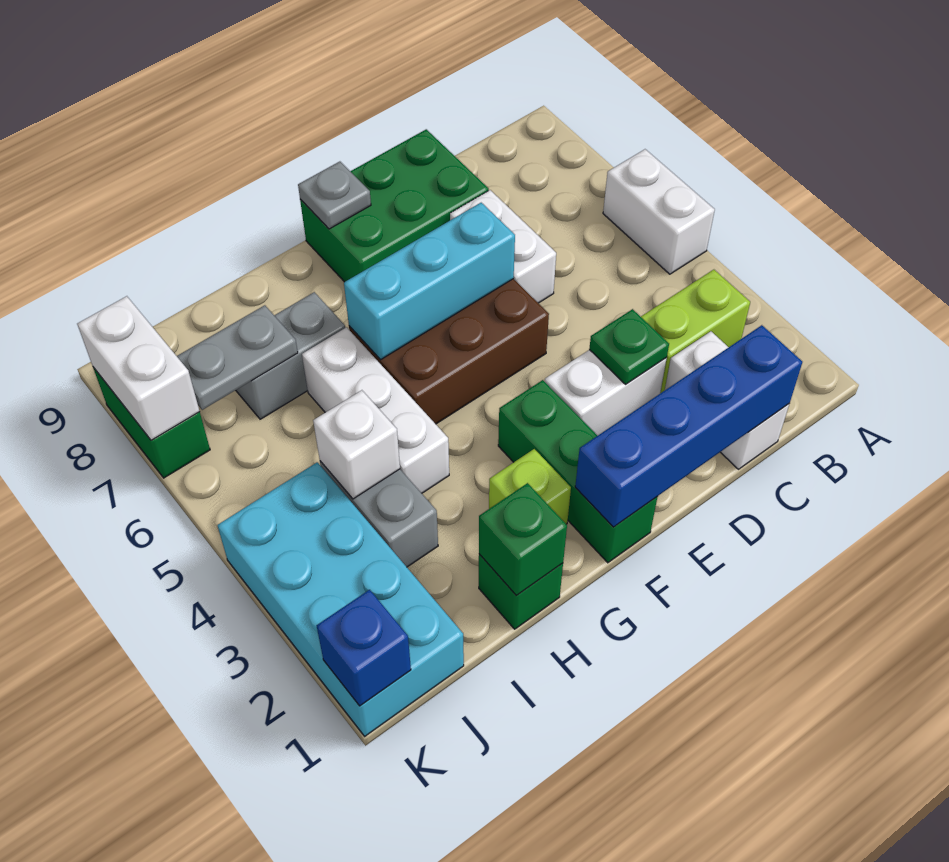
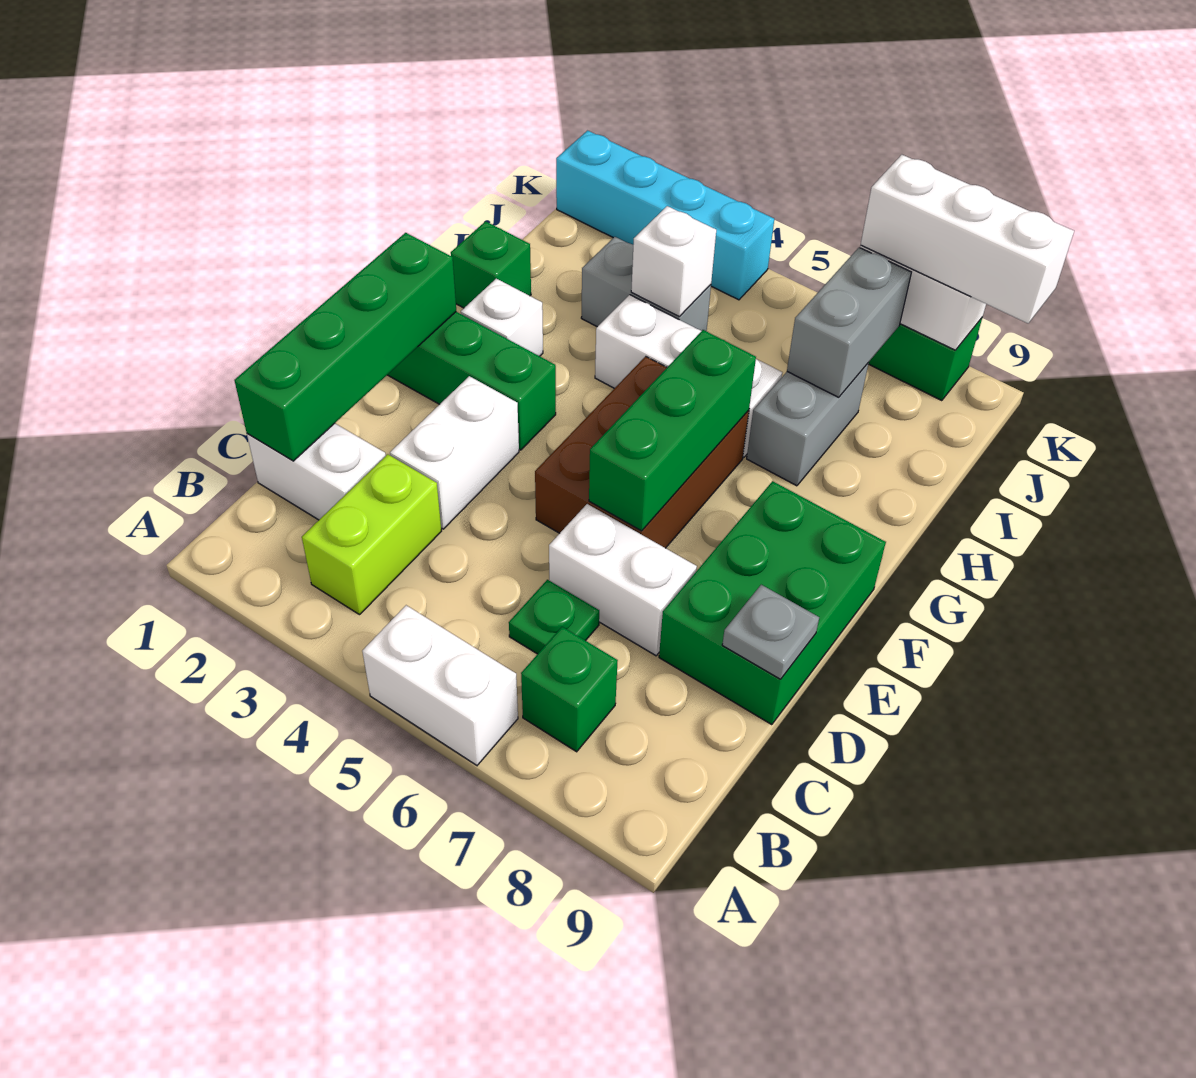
blue 1x4 brick [575,325,802,527] -> green 1x4 brick [234,233,456,461]
green 1x1 plate [589,309,669,384] -> green 1x1 plate moved to [509,580,599,654]
cyan 1x3 brick [344,203,515,360] -> green 1x3 brick [589,330,756,531]
grey 1x1 plate [298,162,371,229] -> grey 1x1 plate moved to [722,585,819,679]
lime 1x1 brick [489,449,571,524] -> white 1x1 brick [461,279,543,356]
green 1x1 brick [479,483,567,596] -> green 1x1 brick moved to [521,627,618,752]
grey 1x2 plate [177,305,298,410] -> grey 1x2 brick [787,248,911,397]
cyan 2x4 brick [218,462,464,736] -> cyan 1x4 brick [556,131,774,300]
blue 1x1 brick [316,590,411,706] -> none
none -> white 1x3 brick [861,155,1074,323]

